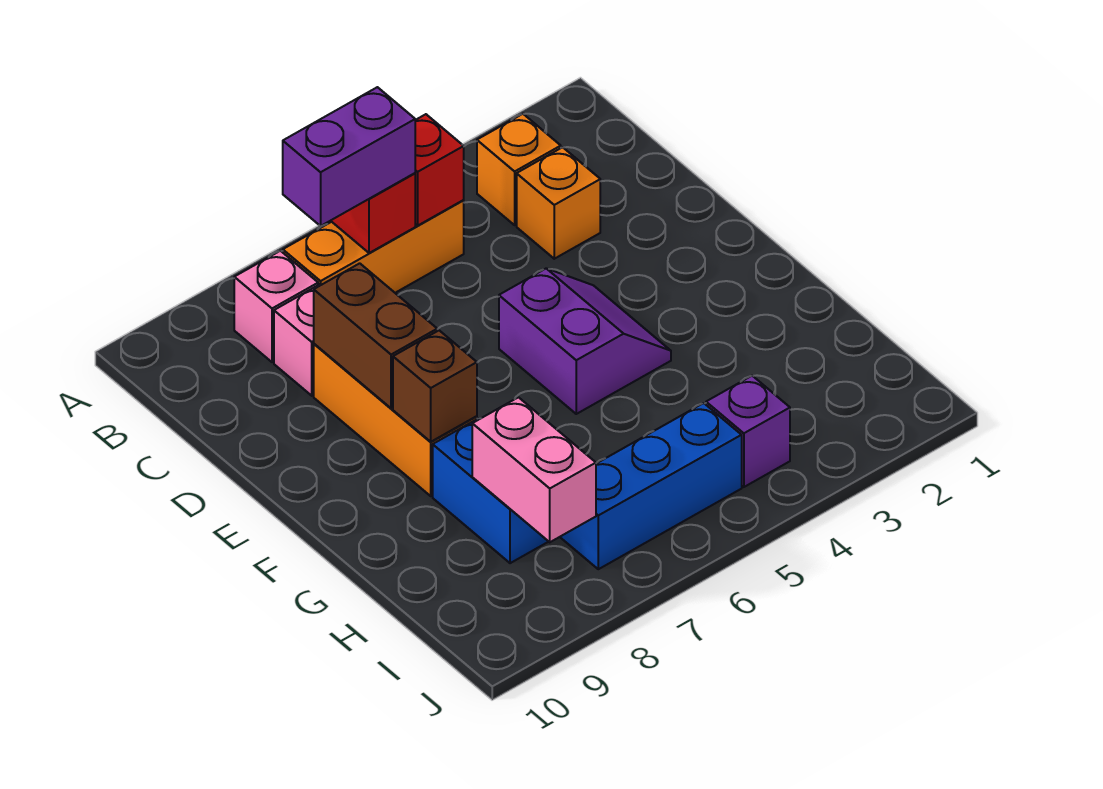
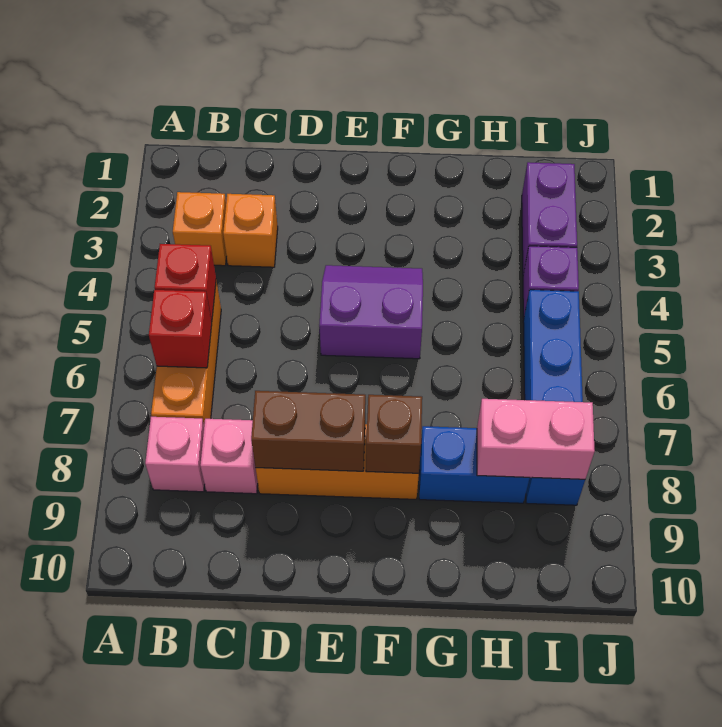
purple 1x2 brick [283,87,415,226] -> purple 1x2 brick moved to [522,162,577,274]
blue 1x3 brick [561,403,742,569] -> blue 1x4 brick [523,290,585,505]

